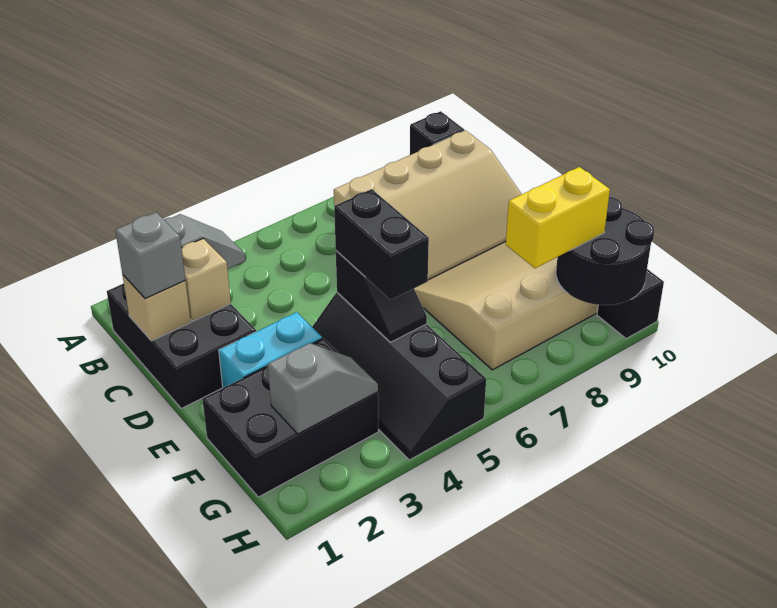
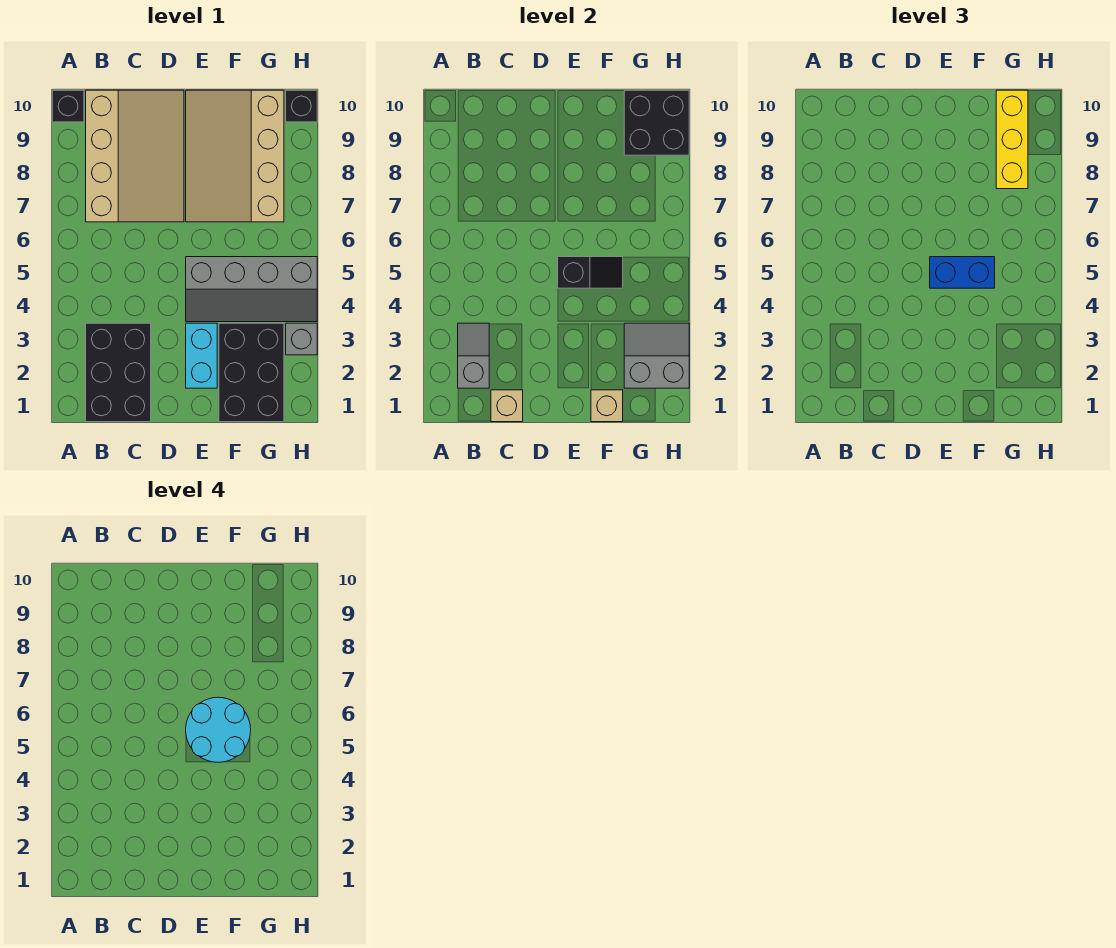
black 2x3 brick [107,284,256,408] -> black 2x3 brick turned to [86,323,151,422]
grey 1x1 brick [115,212,185,299] -> grey 1x1 brick moved to [286,323,317,355]
tan 1x1 brick [182,239,231,321] -> tan 1x1 brick moved to [591,390,623,422]
black 2x4 slope [312,293,486,460] -> grey 2x4 slope [186,257,317,322]
black 1x2 brick [334,189,429,300] -> blue 1x2 brick [930,257,995,288]
none -> cyan 2x2 round brick [186,697,251,762]
grey 1x2 slope [268,343,378,434] -> grey 2x2 slope [624,323,689,388]
yellow 1x2 brick [506,167,610,268] -> yellow 1x3 brick [996,90,1028,189]
black 2x2 round brick [556,197,654,305] -> black 2x2 brick [624,90,689,155]

